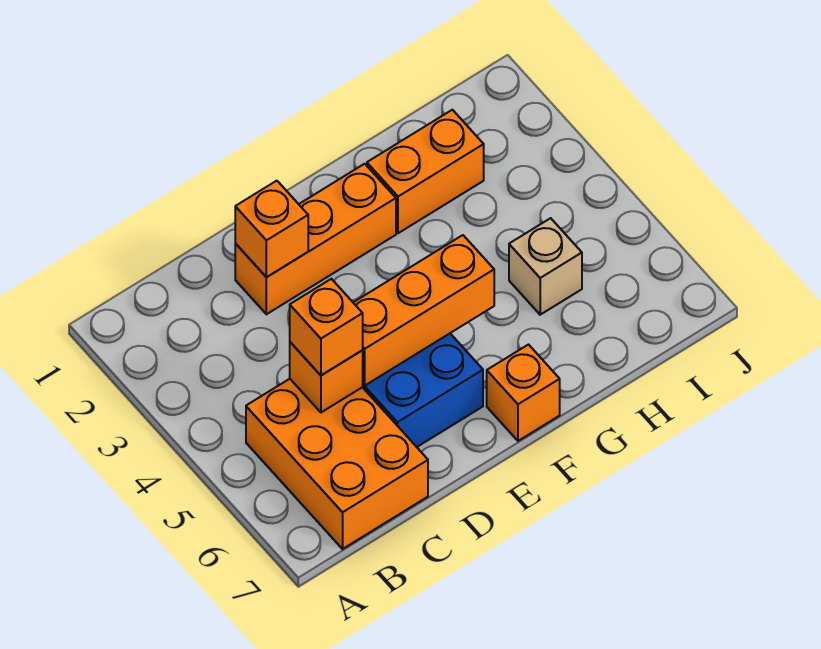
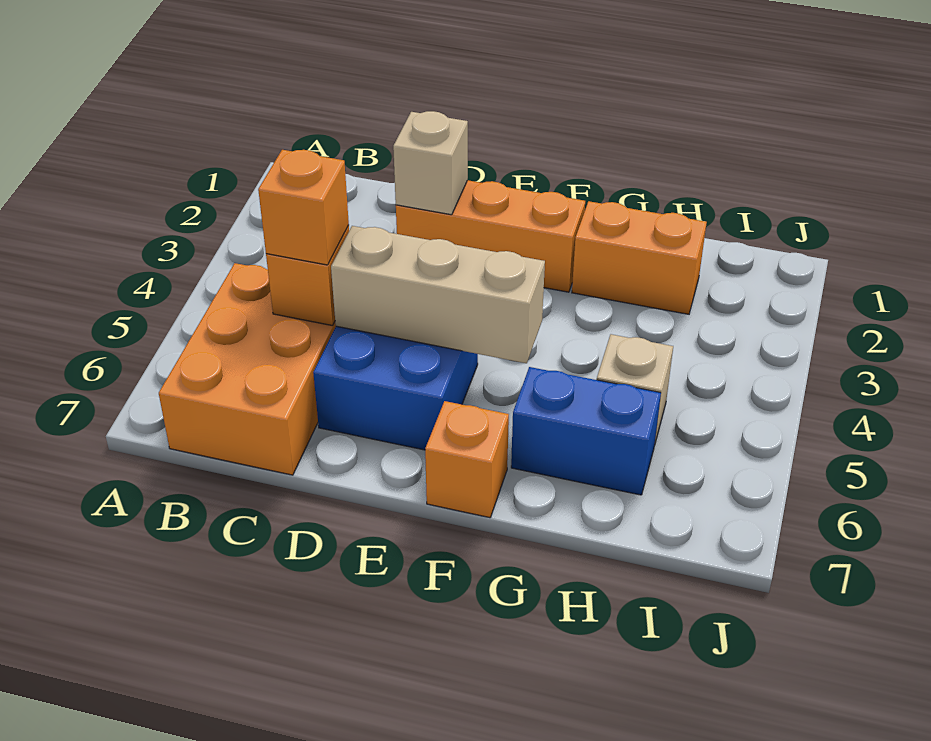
orange 1x1 brick [235,181,308,277] -> tan 1x1 brick [393,111,468,215]
orange 1x3 brick [353,235,494,386] -> tan 1x3 brick [331,226,545,363]
none -> blue 1x2 brick [511,367,661,495]

